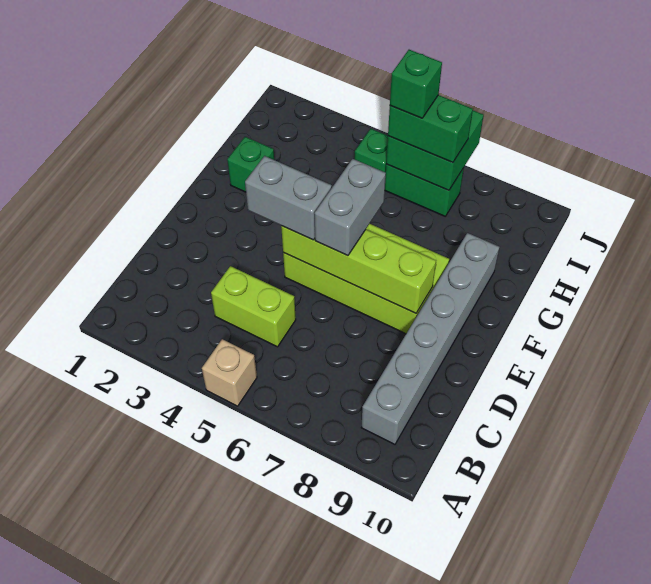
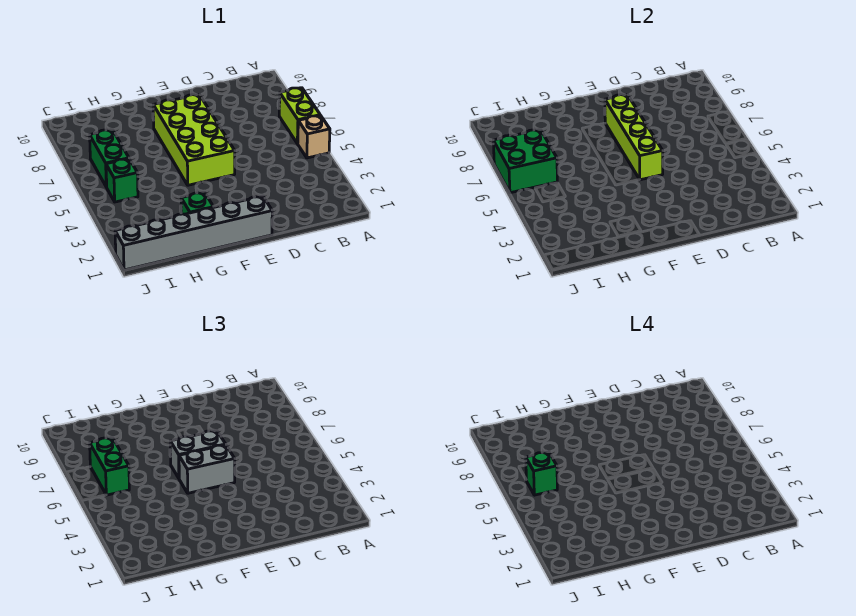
grey 1x6 brick [361,233,499,444] -> grey 1x6 brick moved to [115,196,272,270]
lime 1x2 brick [211,266,296,347] -> lime 1x2 brick moved to [279,88,320,143]
grey 1x2 brick [245,156,332,240] -> grey 1x2 brick turned to [179,445,235,493]

